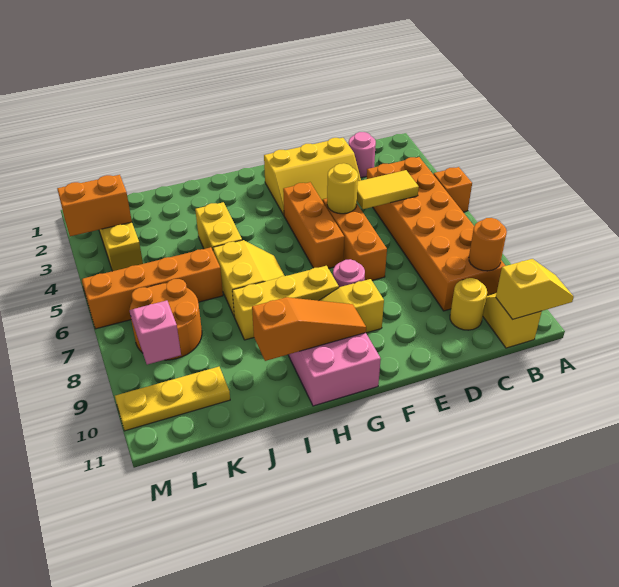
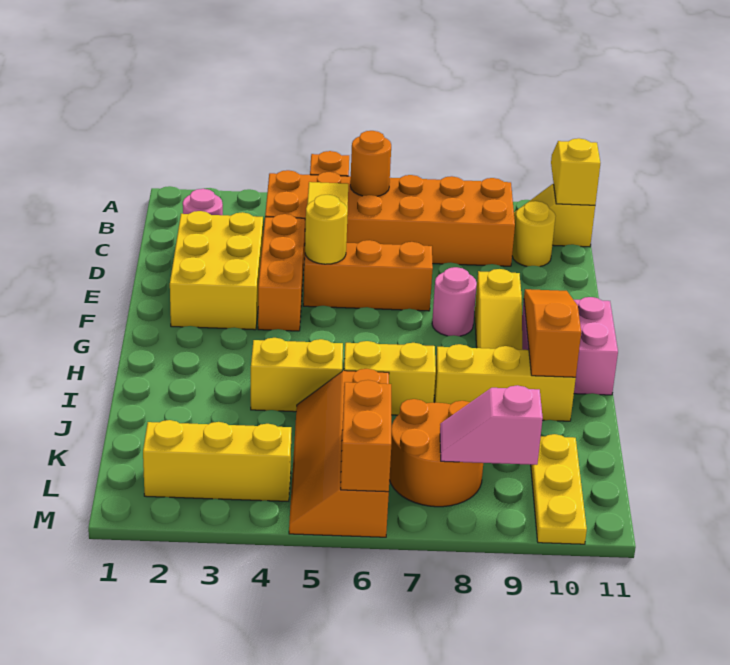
orange 1x1 round brick [469,218,507,271] -> orange 1x1 round brick moved to [350,131,391,196]
yellow 2x3 slope [264,138,361,215] -> yellow 2x3 brick [170,211,263,330]
orange 1x3 brick [283,182,344,268] -> orange 1x3 brick turned to [258,214,305,331]
yellow 1x3 brick [232,266,339,340] -> yellow 1x3 brick turned to [434,344,576,421]
orange 1x2 brick [57,175,132,236] -> orange 1x2 brick moved to [341,380,391,492]

